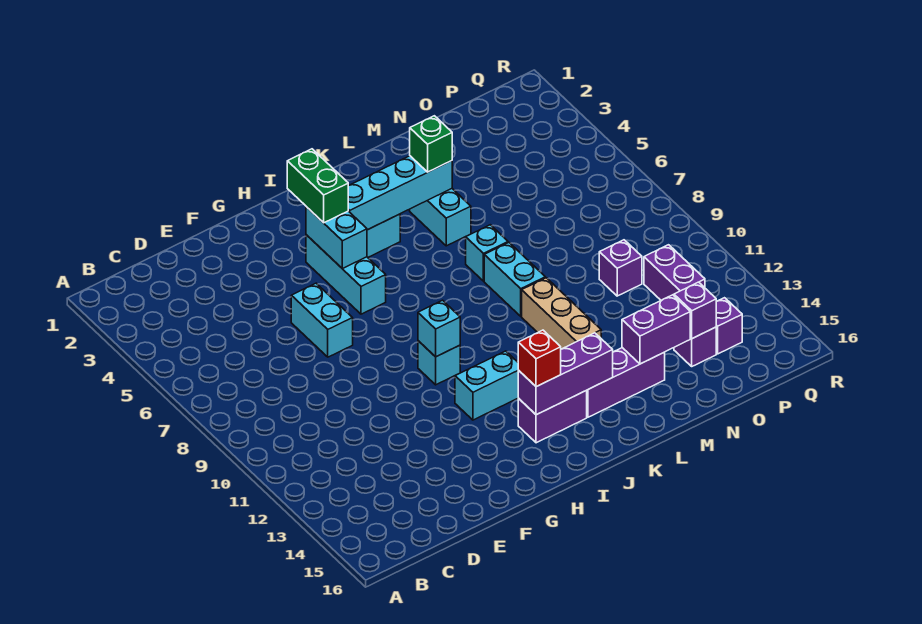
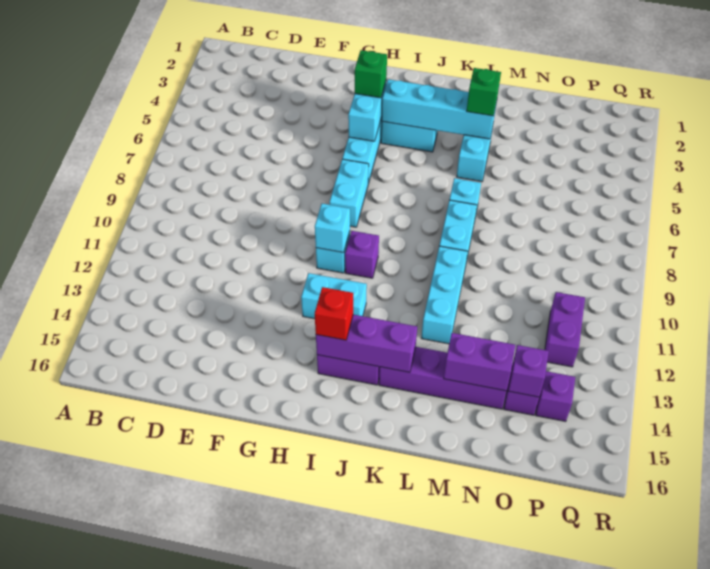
cyan 1x2 brick [291,283,353,357] -> cyan 1x2 brick moved to [330,159,369,227]
green 1x2 brick [287,149,348,223] -> green 1x1 brick [355,50,387,98]
purple 1x3 brick [587,348,665,417] -> purple 1x4 brick [379,347,507,409]
tan 1x3 brick [522,278,601,349] -> cyan 1x3 brick [421,246,467,344]
purple 1x1 brick [599,240,642,296] -> purple 1x1 brick moved to [345,231,379,278]

